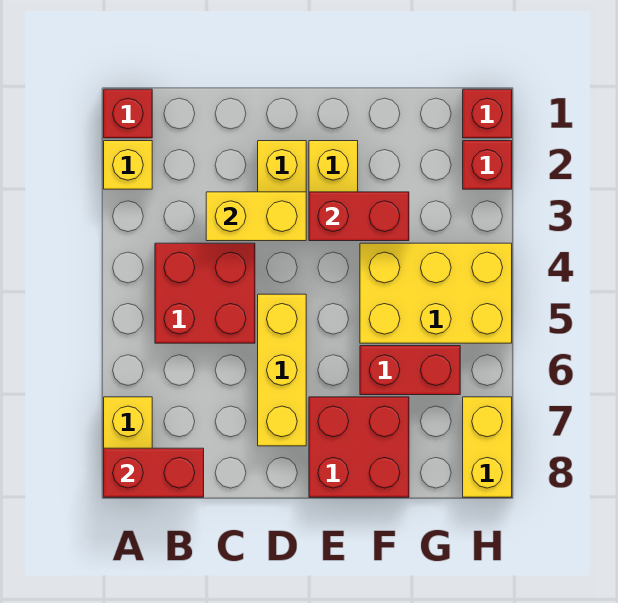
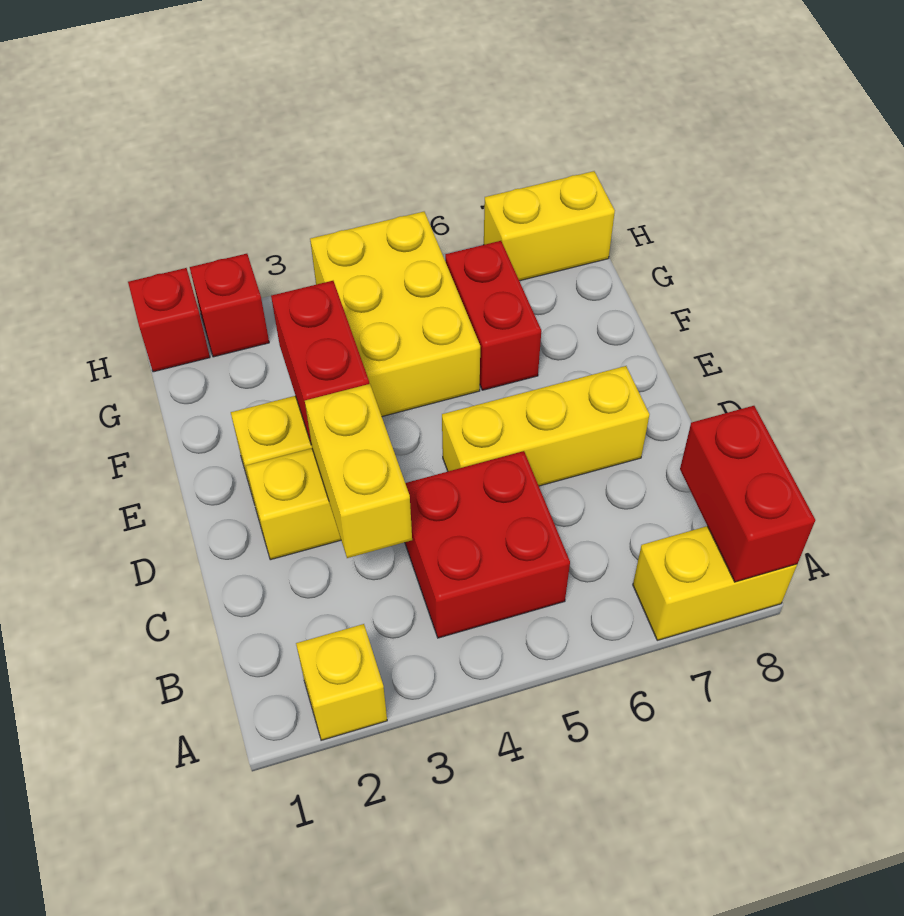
red 1x1 brick [104,89,152,138] -> none
red 2x2 brick [309,397,409,497] -> none

